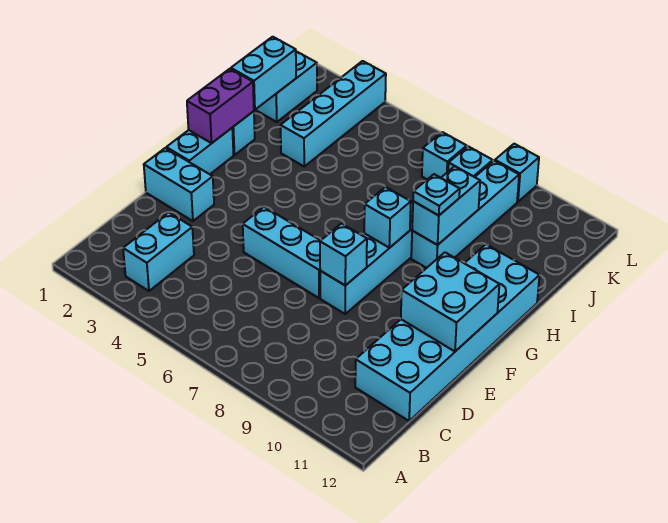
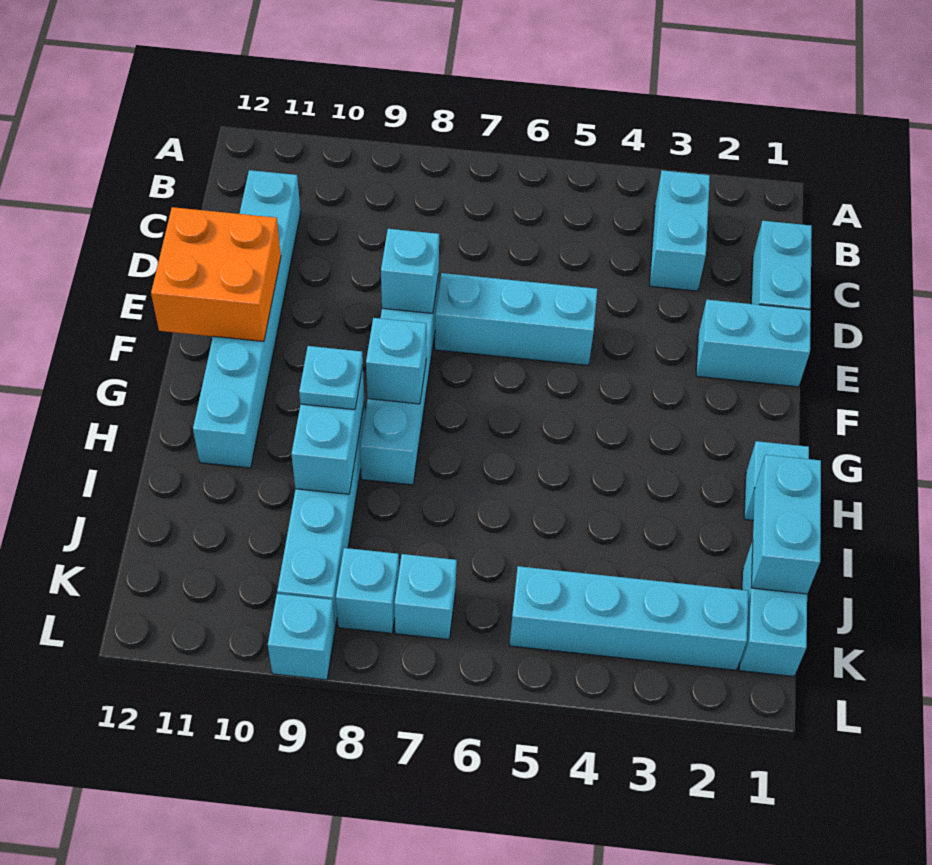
cyan 2x6 brick [355,244,540,421] -> cyan 1x6 brick [193,170,301,468]
cyan 2x2 brick [401,252,499,351] -> orange 2x2 brick [151,207,281,341]
cyan 1x2 brick [166,128,233,174] -> cyan 1x2 brick moved to [751,221,812,310]
purple 1x2 brick [187,69,254,143] -> none
cyan 1x4 brick [281,61,386,166] -> cyan 1x4 brick turned to [509,566,748,670]

